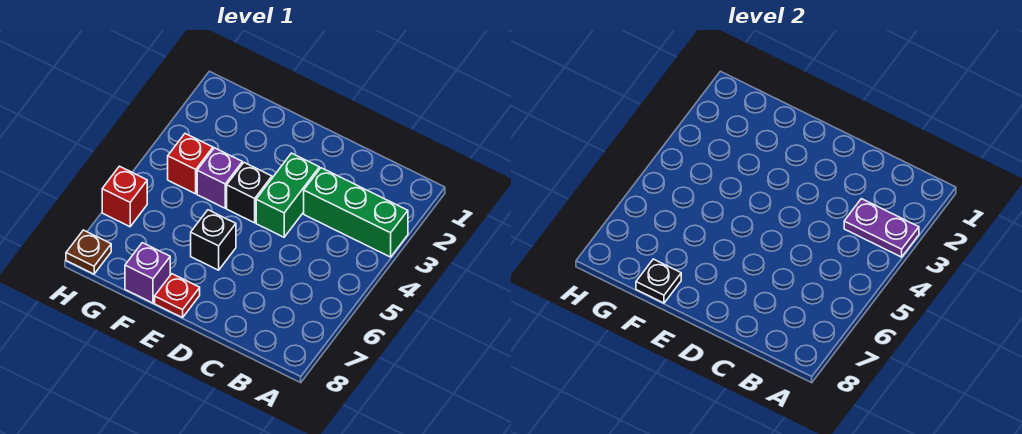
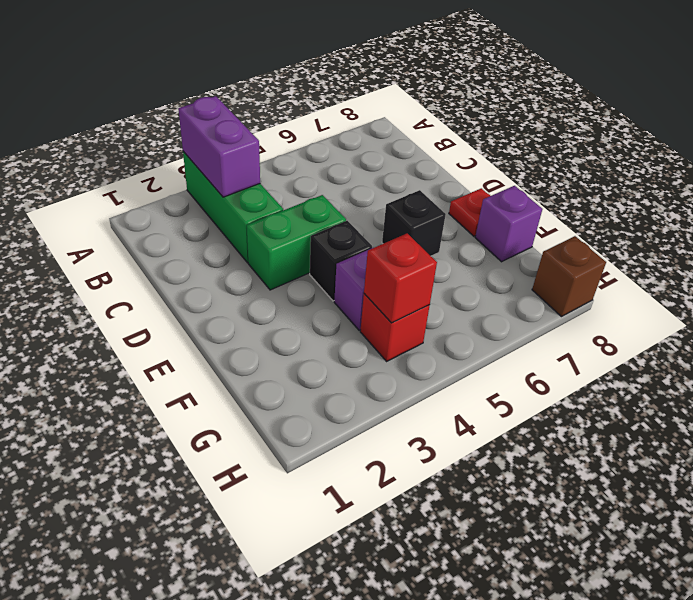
purple 1x2 plate [844,199,919,257] -> purple 1x2 brick [178,96,260,197]
black 1x1 plate [636,259,681,303] -> none
red 1x1 brick [102,166,147,227] -> red 1x1 brick moved to [364,233,437,323]
brown 1x1 plate [66,230,111,274] -> brown 1x1 brick [532,236,606,317]

